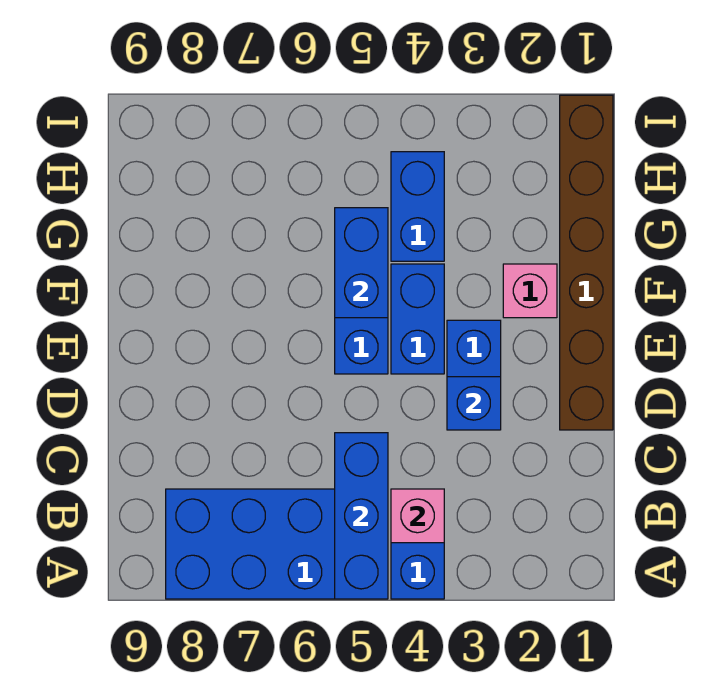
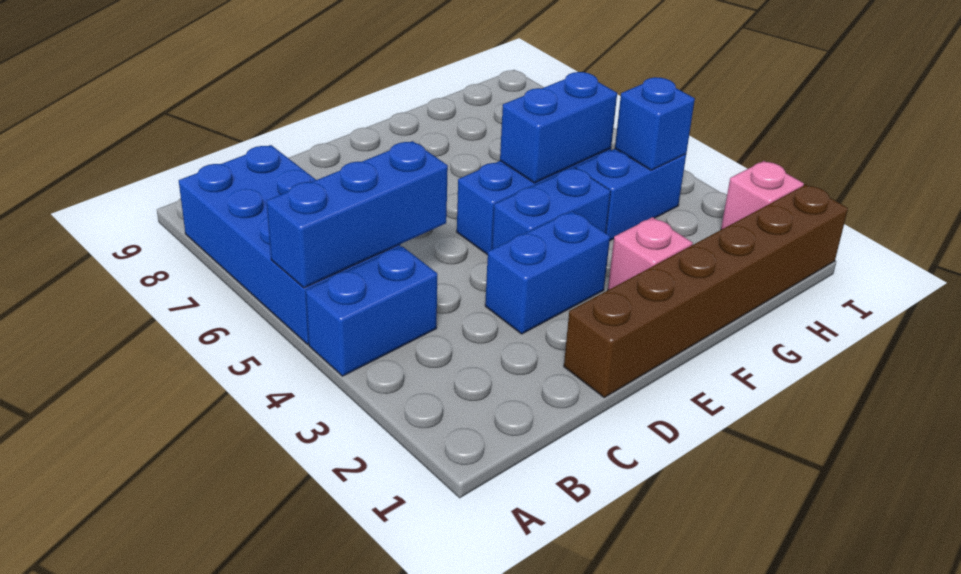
pink 1x1 brick [391,489,444,543] -> pink 1x1 brick moved to [721,161,804,230]
blue 1x1 brick [447,377,501,430] -> blue 1x1 brick moved to [615,77,695,170]

